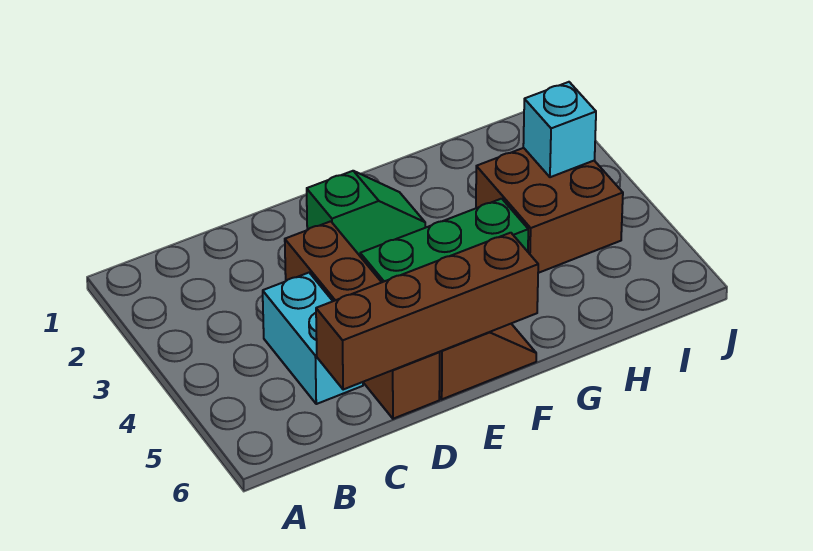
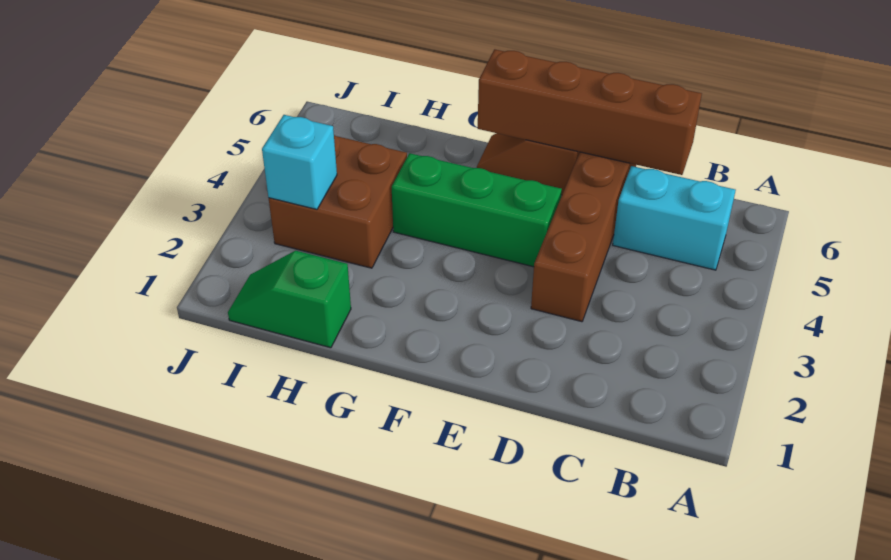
cyan 1x2 brick [263,273,363,404] -> cyan 1x2 brick turned to [613,166,736,270]
green 1x2 slope [307,171,425,256] -> green 1x2 slope moved to [228,251,351,348]

